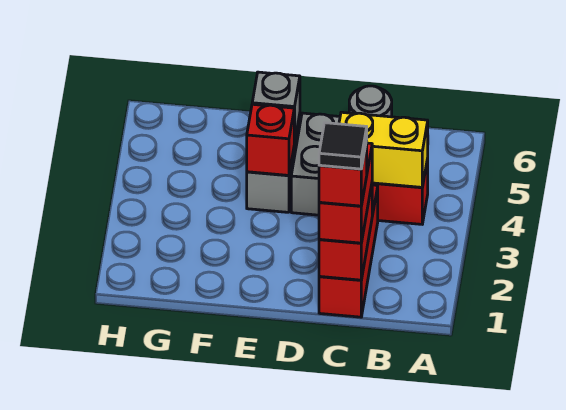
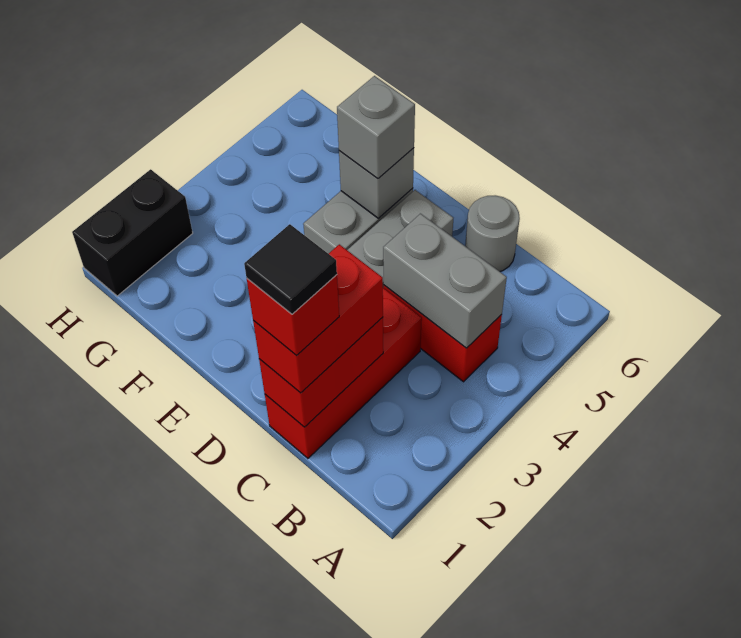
yellow 1x2 brick [339,112,428,187] -> grey 1x2 brick [383,214,507,348]
red 1x1 brick [247,104,294,175] -> none
none -> grey 1x1 brick [337,76,415,179]
none -> black 1x2 brick [72,169,193,296]

